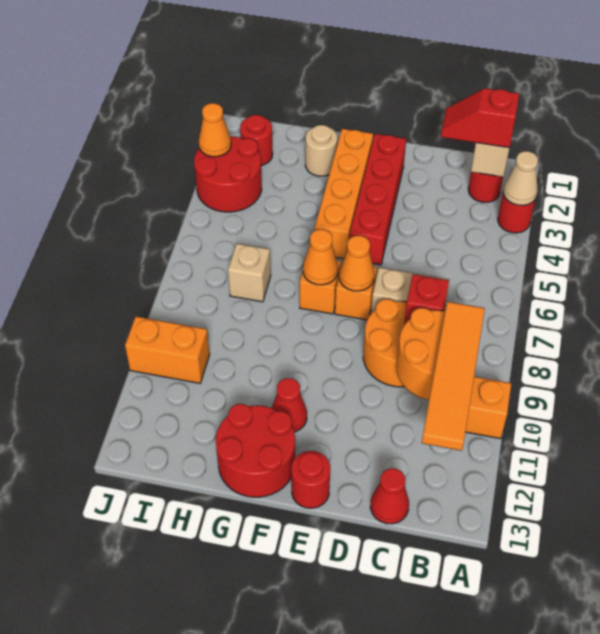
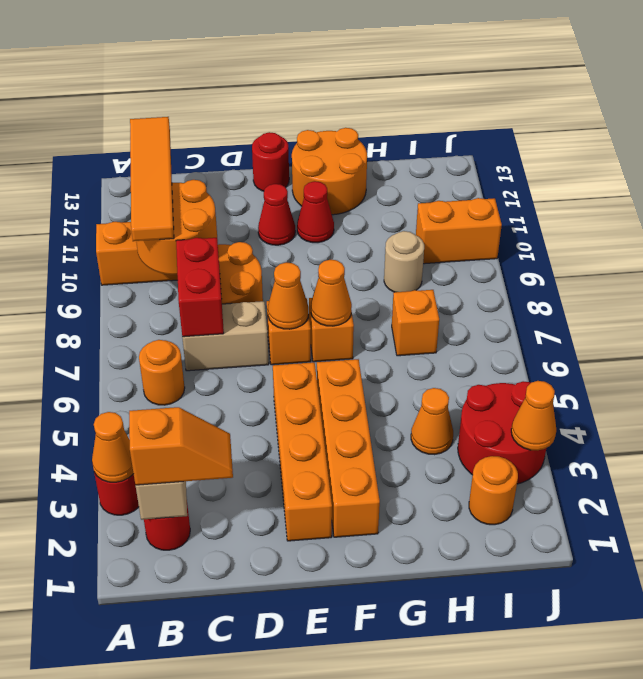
tan 1x1 cone [503,151,538,206] -> orange 1x1 cone [92,412,134,482]
red 1x2 slope [441,88,519,148] -> orange 1x2 slope [129,407,233,485]
none -> orange 1x1 round brick [139,340,185,405]
red 1x1 brick [404,274,449,325] -> red 1x2 brick [176,238,224,337]
red 1x1 cone [370,468,409,524] -> red 1x1 cone moved to [258,184,295,245]
red 1x4 brick [350,134,406,265] -> orange 1x4 brick [273,362,332,541]
red 2x2 round brick [216,404,295,497] -> orange 2x2 round brick [292,128,367,215]
tan 1x1 round brick [305,125,337,176] -> tan 1x1 round brick moved to [384,231,424,292]
none -> orange 1x1 cone [411,388,453,455]
tan 1x1 brick [228,244,271,302] -> orange 1x1 brick [392,290,439,356]
red 1x1 round brick [240,115,273,165] -> orange 1x1 round brick [469,456,518,525]

